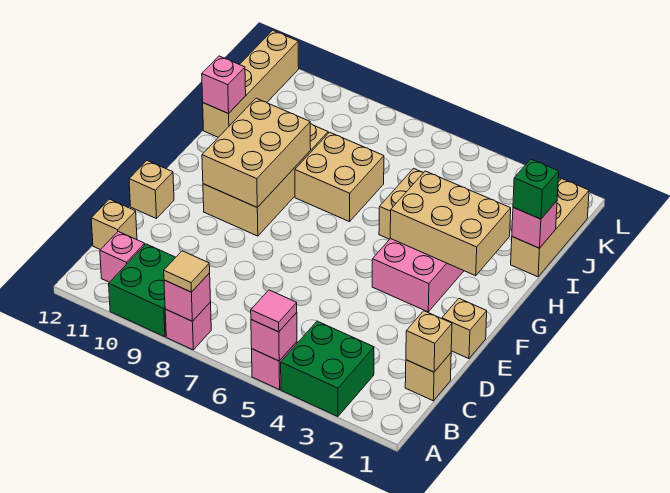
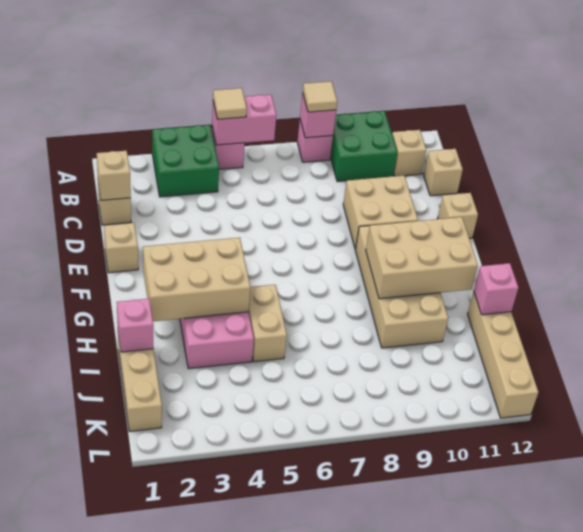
pink 1x1 brick [251,312,297,361] -> pink 1x2 brick [212,95,276,145]
pink 1x1 tile [251,290,297,332] -> tan 1x1 tile [213,88,247,119]
pink 1x1 brick [100,231,145,282] -> tan 1x1 brick [392,130,426,176]
tan 2x3 brick [202,98,311,207] -> tan 2x3 brick turned to [366,217,478,299]
tan 2x2 brick [295,132,384,222] -> tan 2x2 brick moved to [343,175,418,249]
green 1x1 brick [513,159,559,219] -> none

